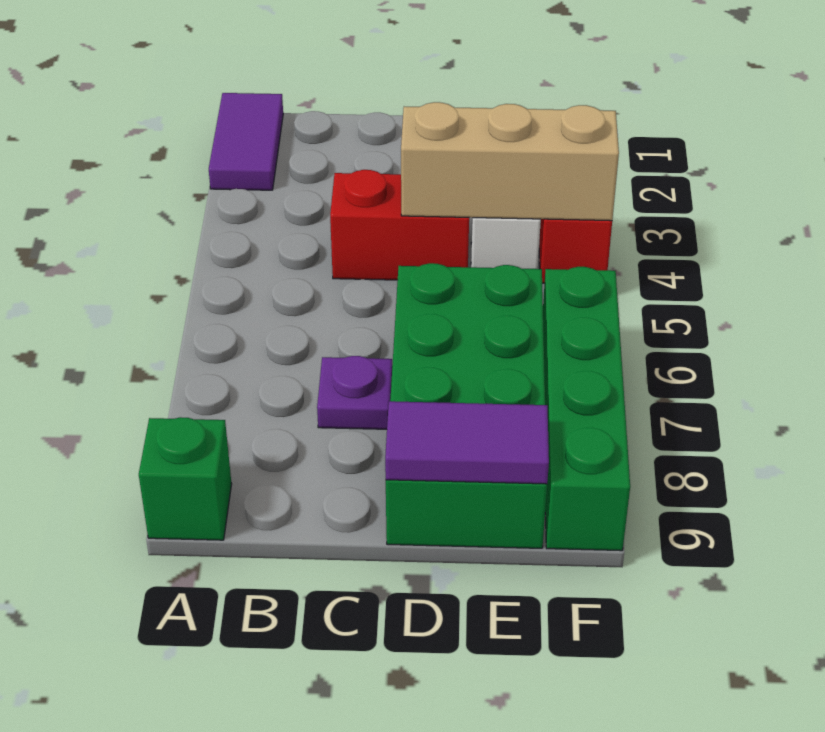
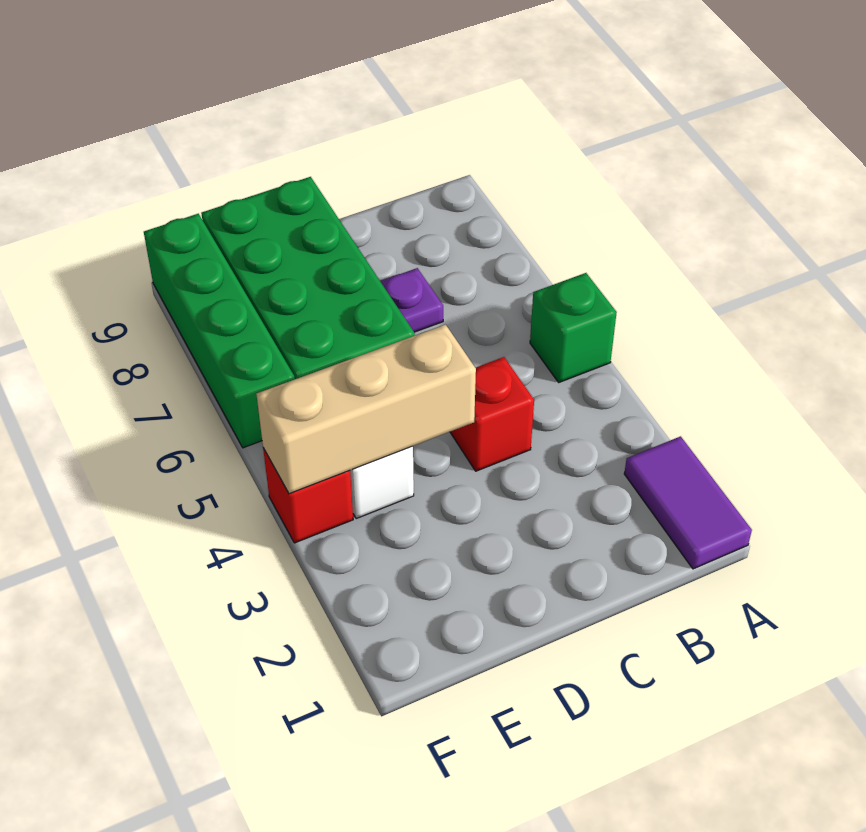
green 1x1 brick [139,417,232,540] -> green 1x1 brick moved to [530,273,617,382]
red 1x2 brick [330,170,469,280] -> red 1x1 brick [450,357,534,471]
purple 1x2 tile [385,401,549,484] -> none

